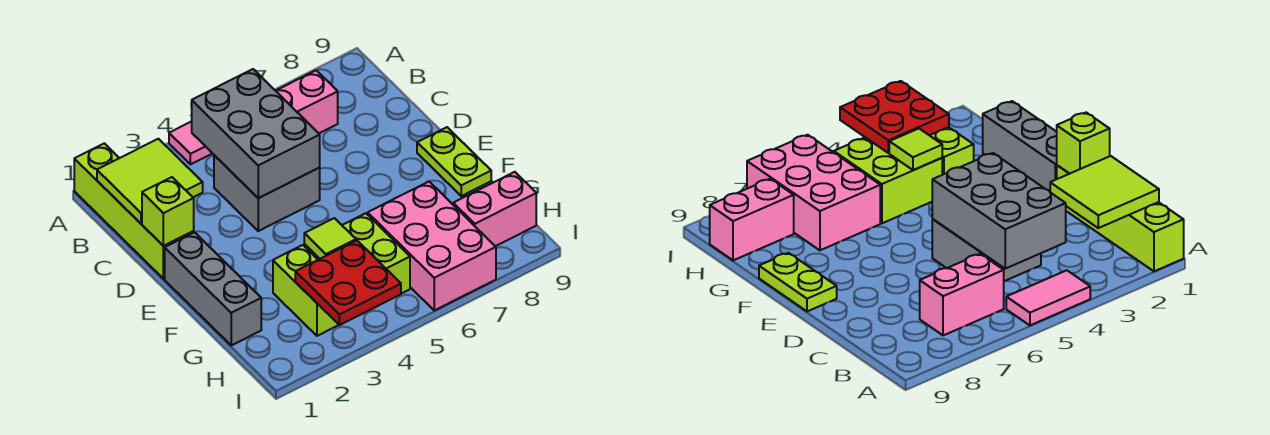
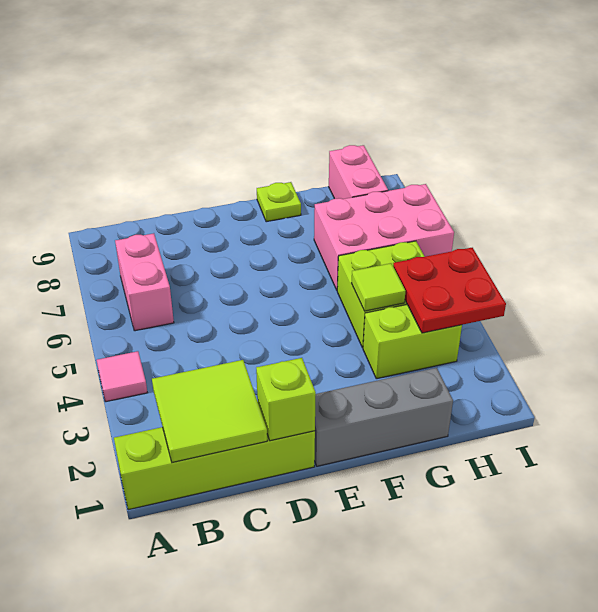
pink 1x2 tile [169,121,213,164] -> pink 1x1 tile [97,351,147,402]
grey 2x3 brick [192,69,320,198] -> none
grey 2x2 brick [214,156,320,231] -> none
lime 1x2 plate [417,127,491,196] -> lime 1x1 plate [257,182,301,222]

